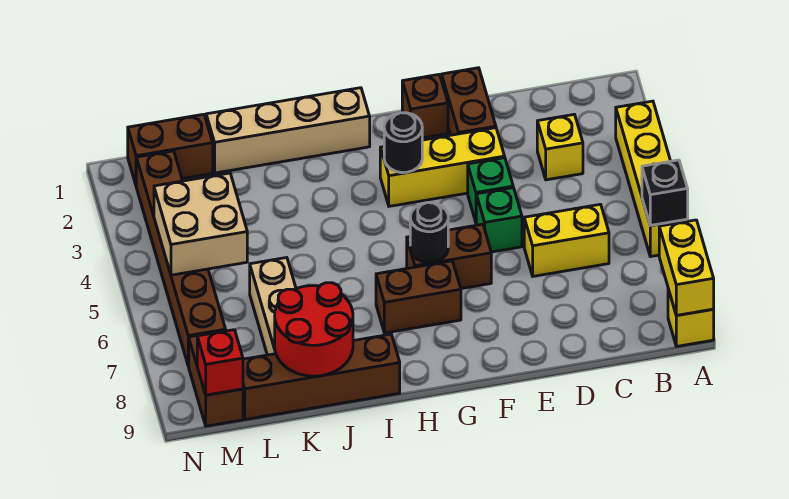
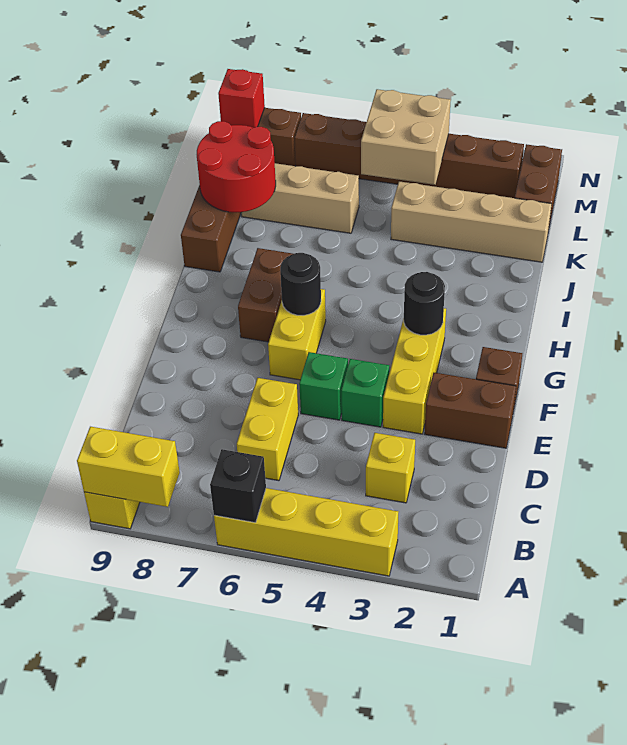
brown 1x2 brick [407,224,491,289] -> yellow 1x2 brick [268,289,326,380]
tan 1x4 brick [206,88,370,173] -> tan 1x4 brick turned to [391,181,552,262]

